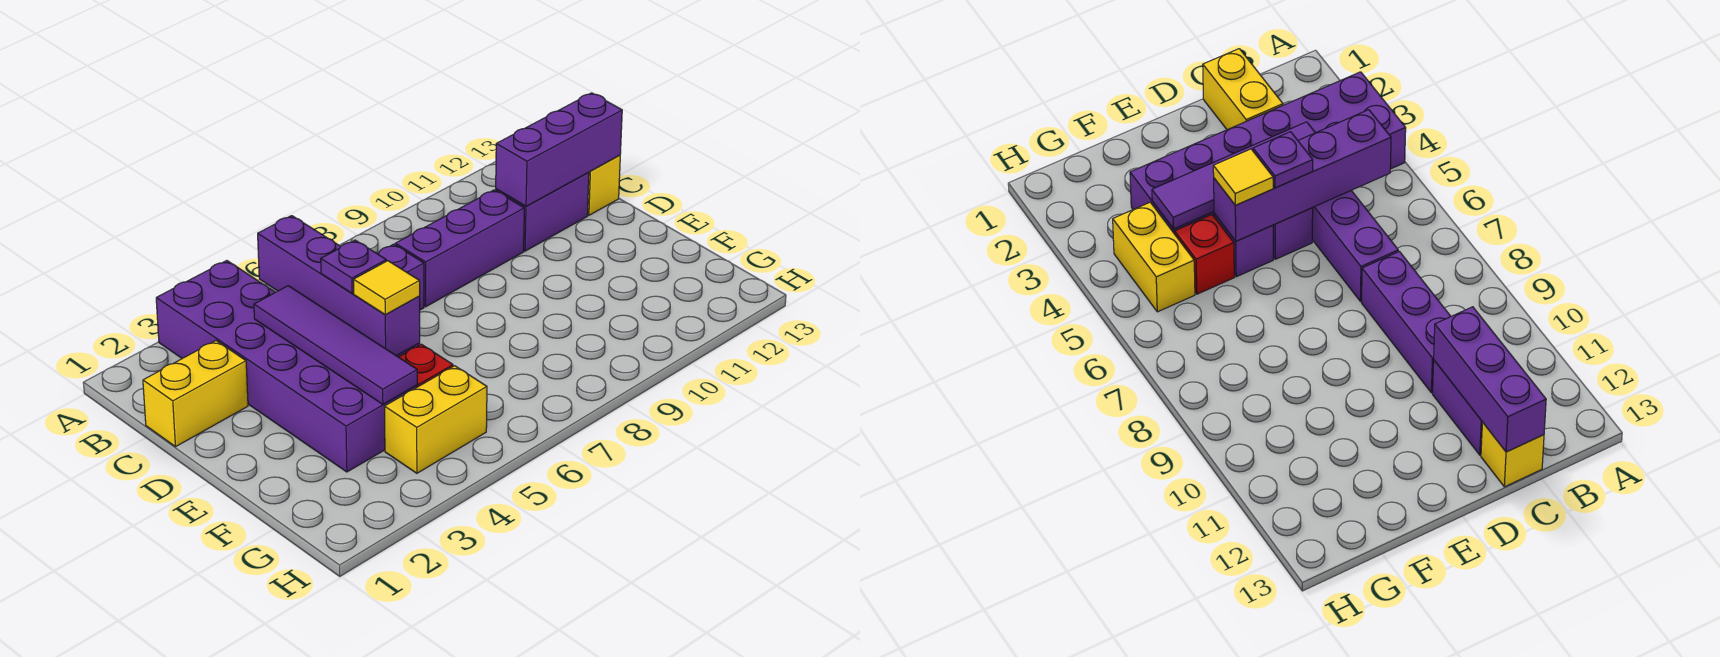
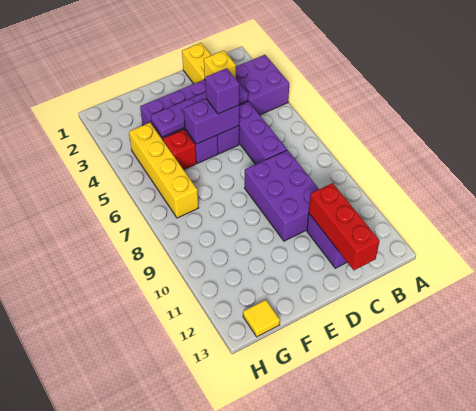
purple 1x4 brick [258,216,420,356] -> purple 1x2 brick [184,99,239,144]
purple 1x4 tile [254,286,417,404] -> purple 1x4 plate [151,83,248,137]
purple 1x3 brick [395,190,524,307] -> purple 2x3 brick [245,150,319,241]
purple 1x3 brick [496,93,622,206] -> red 1x3 brick [309,183,380,270]
yellow 1x1 brick [587,155,620,215] -> yellow 1x1 brick moved to [204,51,236,79]
purple 1x1 plate [321,240,386,293] -> purple 1x1 brick [205,68,239,114]
yellow 1x1 tile [353,261,420,315] -> yellow 1x1 tile moved to [243,300,280,337]
yellow 1x2 brick [384,366,487,473] -> yellow 1x4 brick [129,123,199,218]

